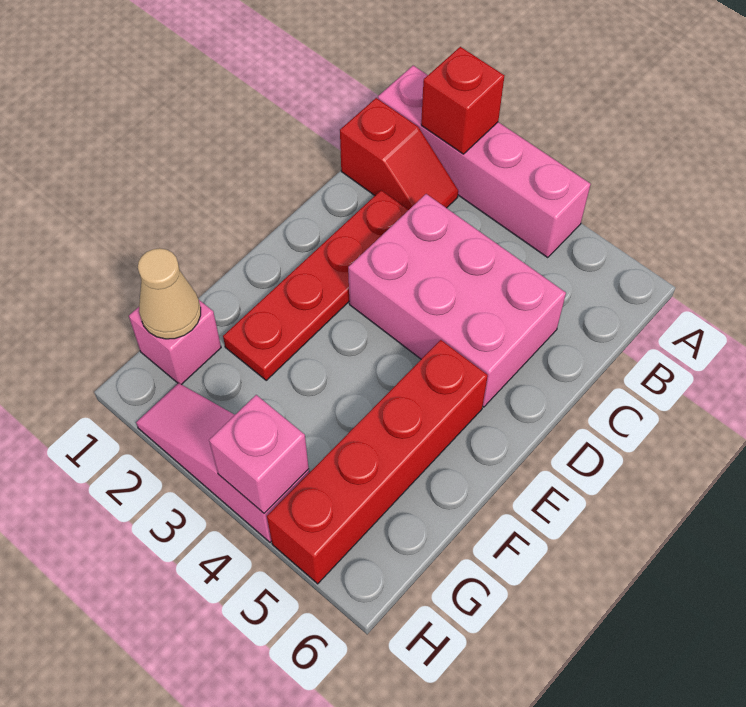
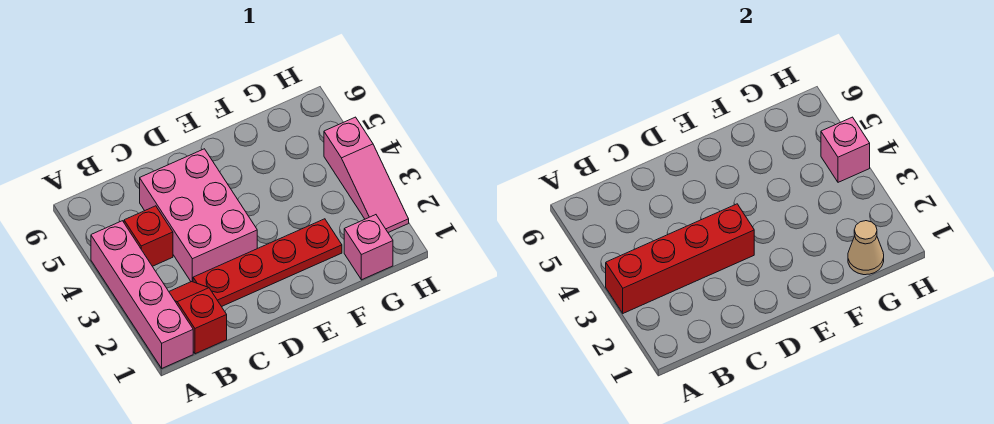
red 1x1 brick [421,47,504,154] -> red 1x1 brick moved to [124,206,173,266]
red 1x4 brick [267,340,488,584] -> red 1x4 brick moved to [606,204,754,313]

